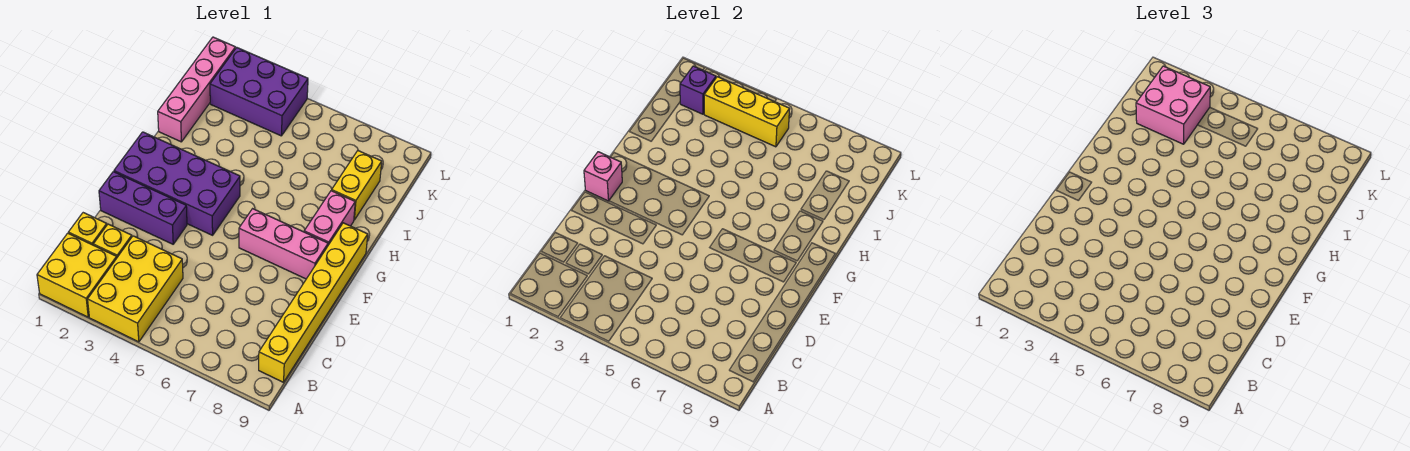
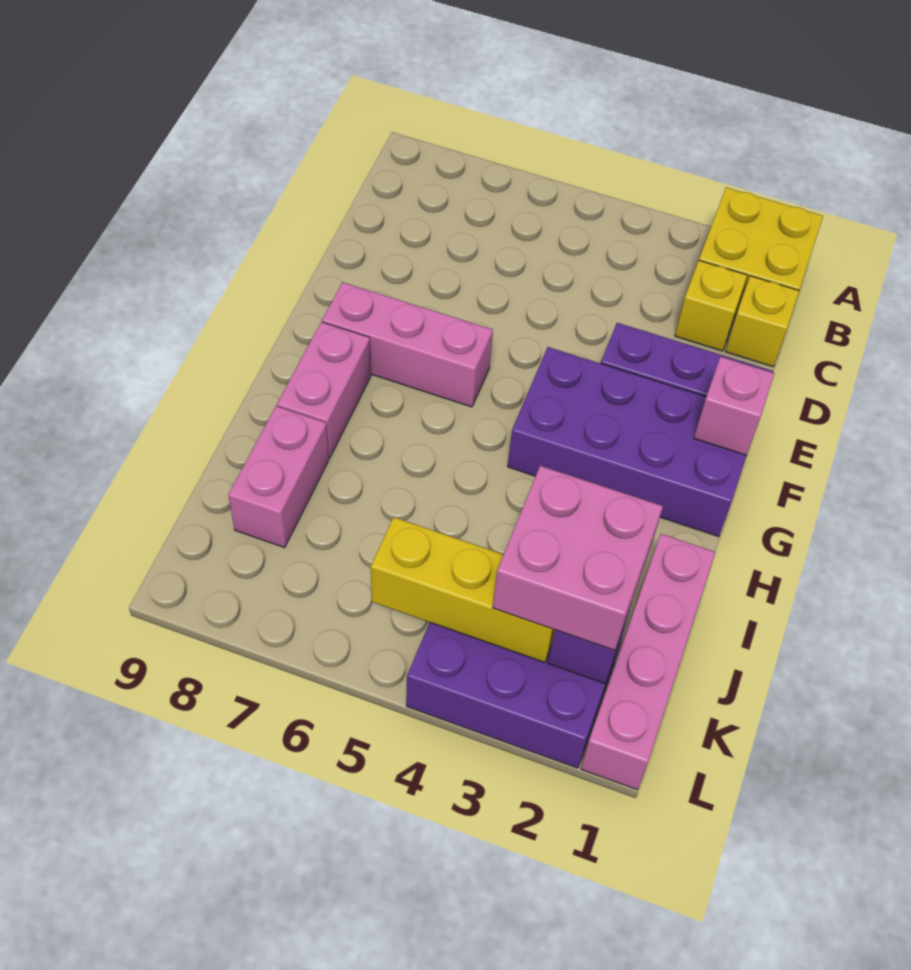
yellow 2x3 brick [88,236,183,342] -> none
yellow 1x6 brick [259,223,368,382] -> none
yellow 1x2 brick [332,151,382,220] -> pink 1x2 brick [228,406,329,548]

